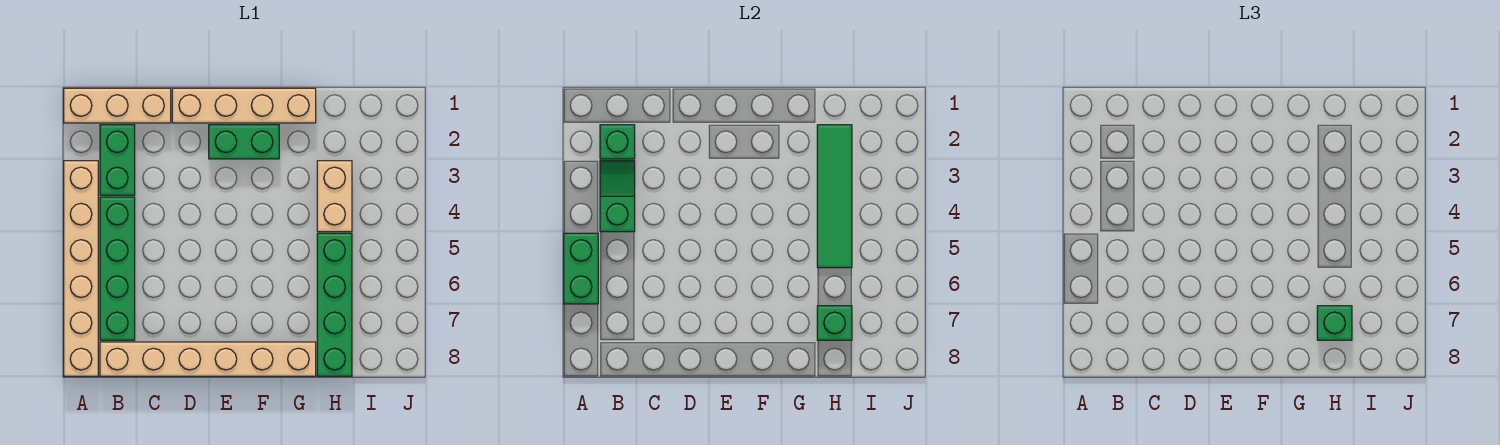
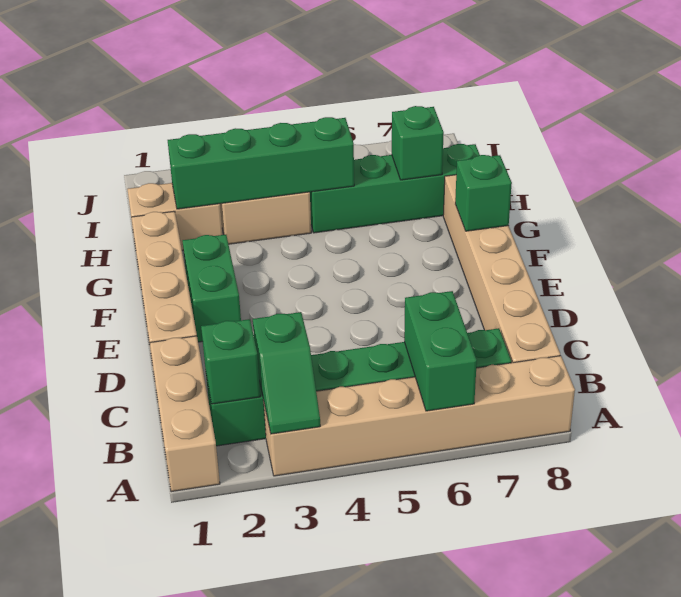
green 1x2 brick [564,233,598,304] -> green 1x2 brick turned to [404,291,477,411]
green 1x2 slope [600,161,635,232] -> green 1x2 slope turned to [253,312,320,434]
none -> tan 1x2 brick [127,183,223,250]
green 1x4 tile [817,125,852,268] -> green 1x4 brick [168,117,354,209]
green 1x1 brick [1317,306,1352,340] -> green 1x1 brick moved to [455,155,512,231]

